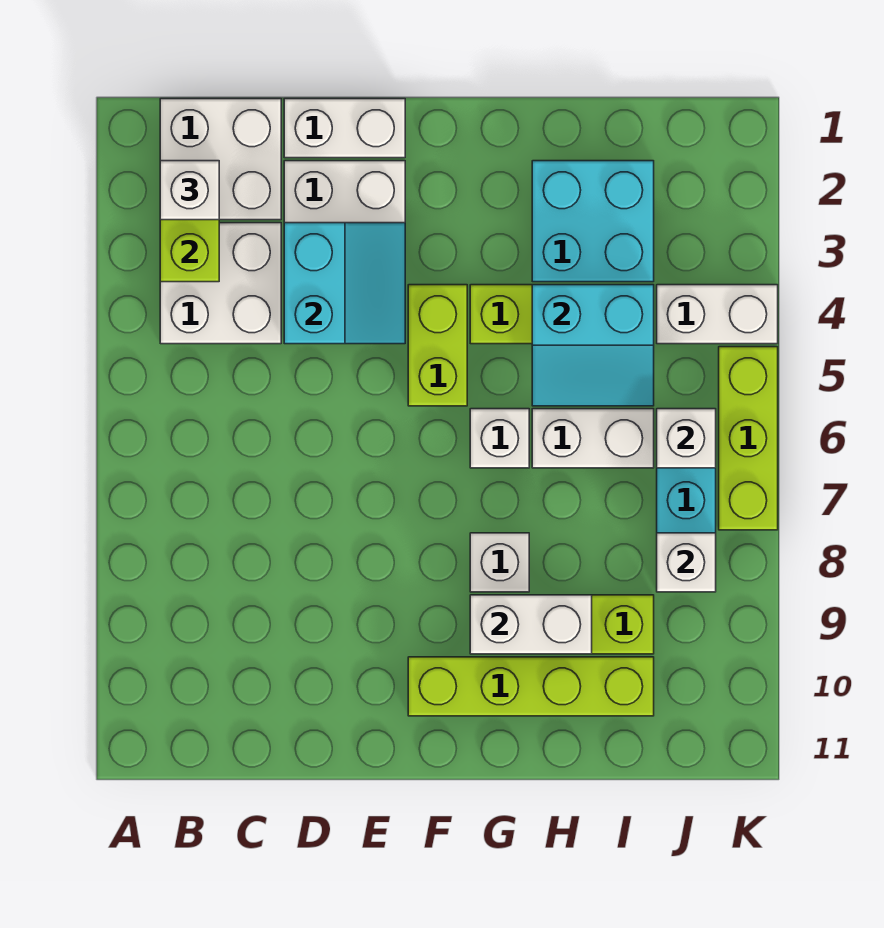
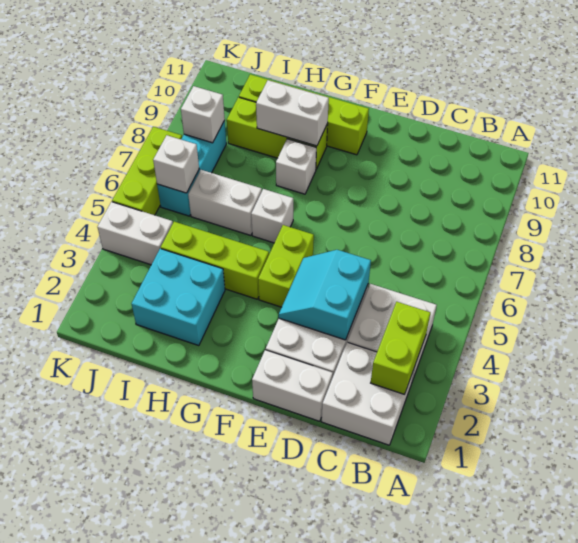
white 1x1 brick [160,161,219,220] -> none
cyan 2x2 slope [532,285,654,406] -> none

